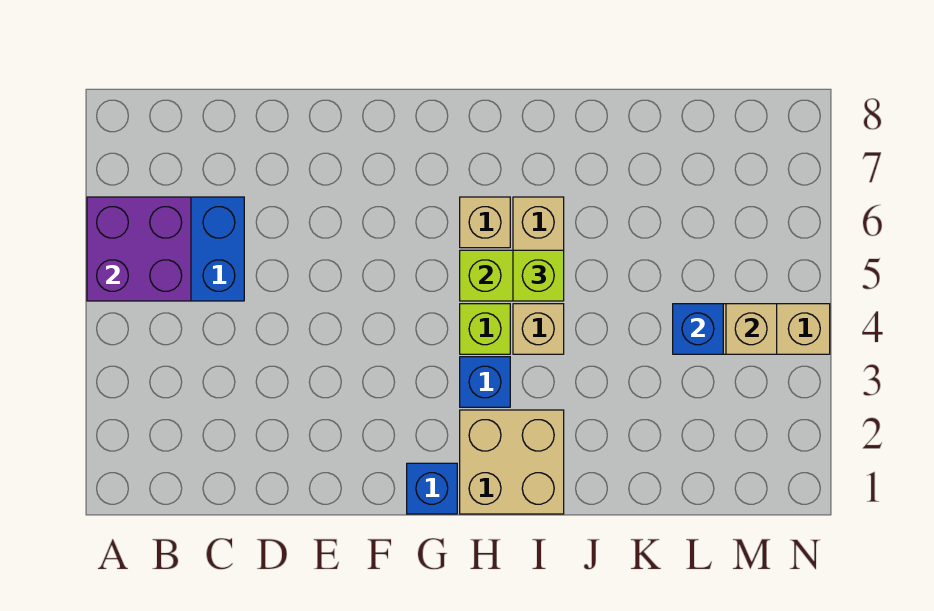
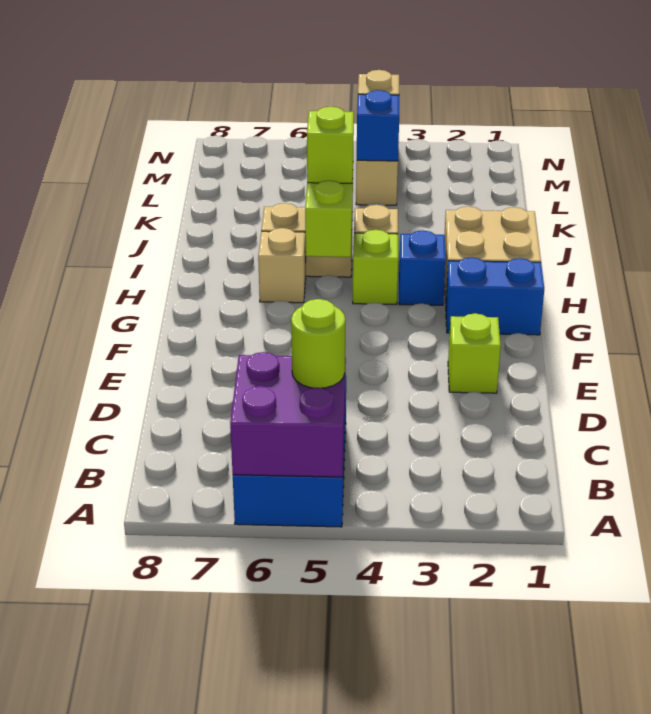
none -> lime 1x1 round brick [291,299,345,388]
none -> lime 1x1 brick [448,313,501,393]
blue 1x1 brick [407,463,457,514] -> blue 1x2 brick [446,257,544,335]

